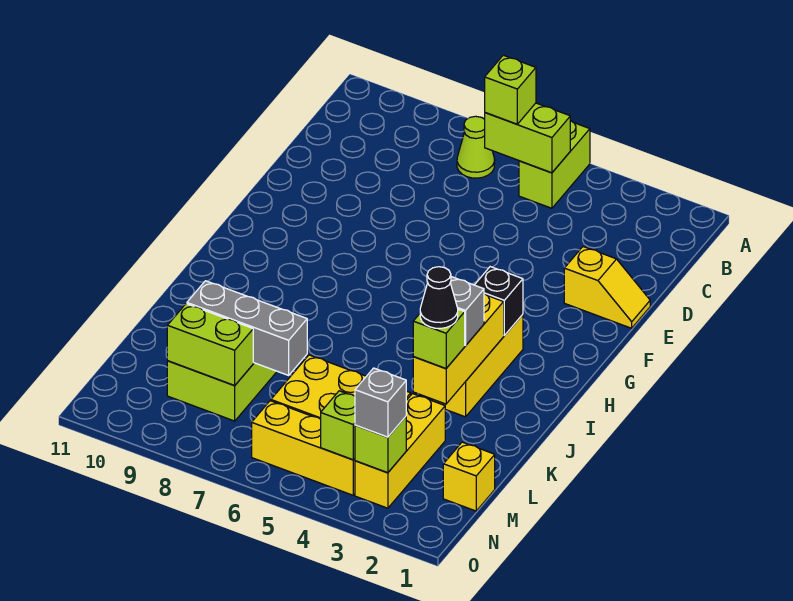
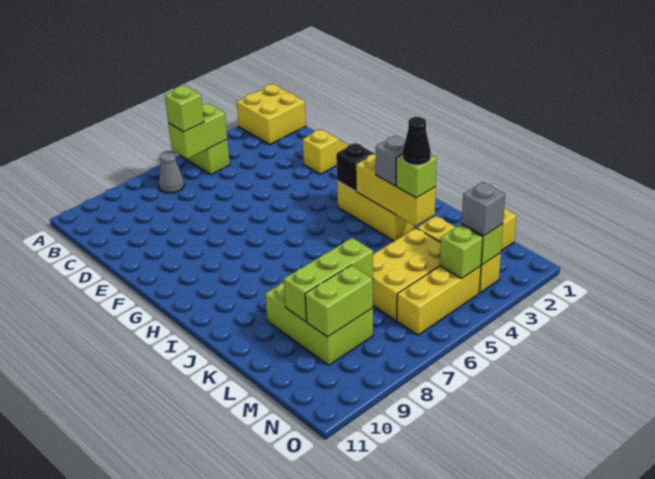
none -> yellow 2x2 brick [237,84,306,144]
lime 1x1 cone [457,116,495,178] -> grey 1x1 cone [159,151,184,193]
grey 1x3 brick [187,281,307,375] -> lime 1x3 brick [284,238,373,322]

